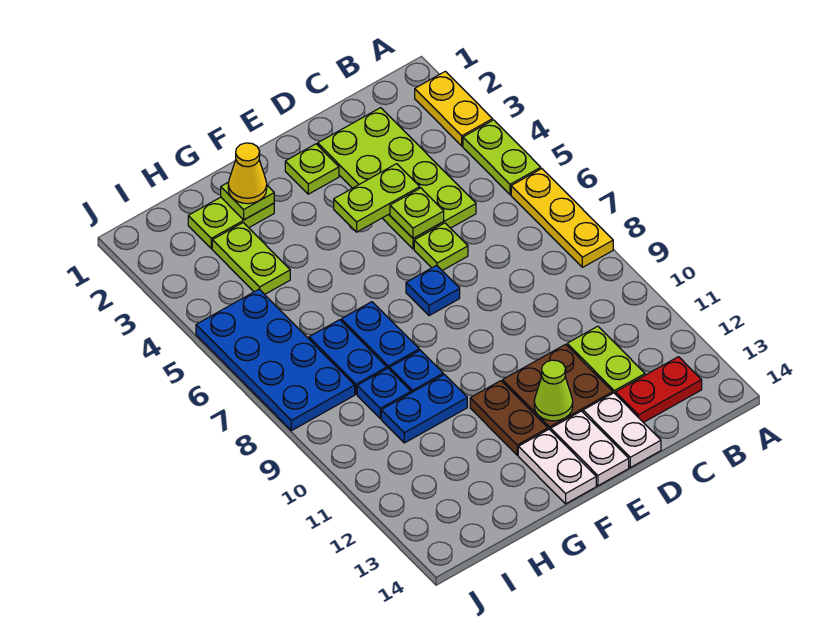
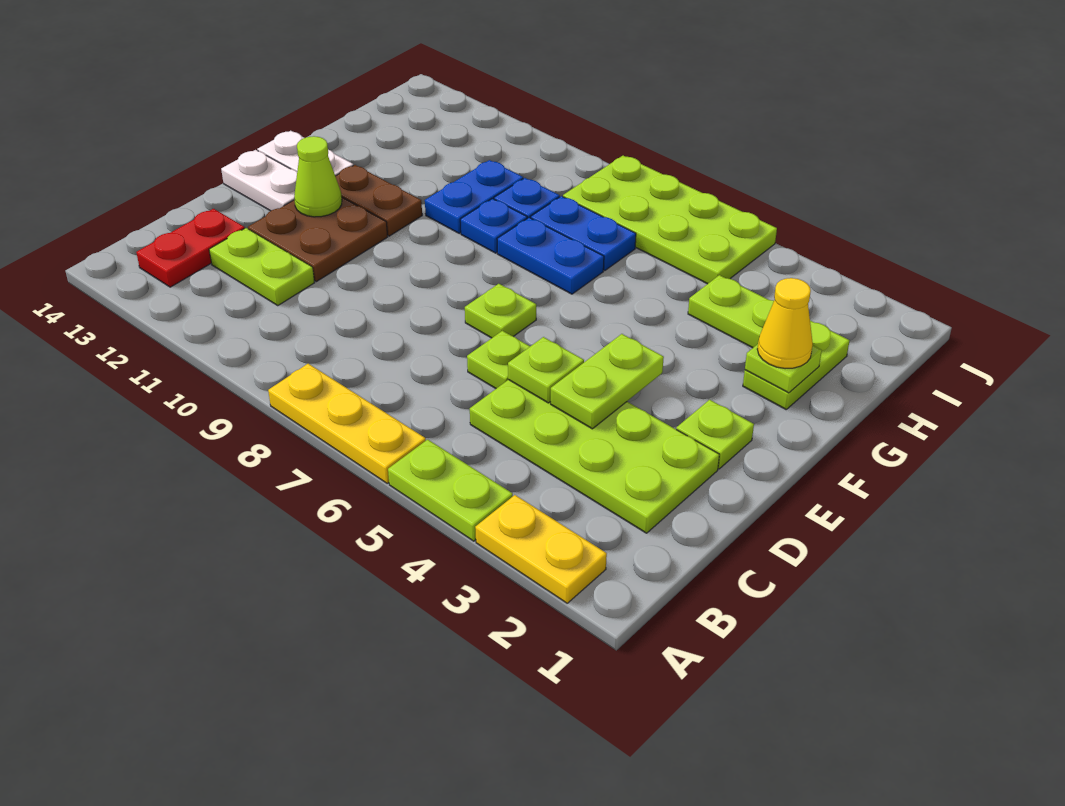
white 1x2 plate [583,393,661,467] -> none
blue 1x1 plate [406,265,460,316] -> lime 1x1 plate [465,284,536,338]
blue 2x4 plate [196,289,355,431] -> lime 2x4 plate [563,156,777,284]

